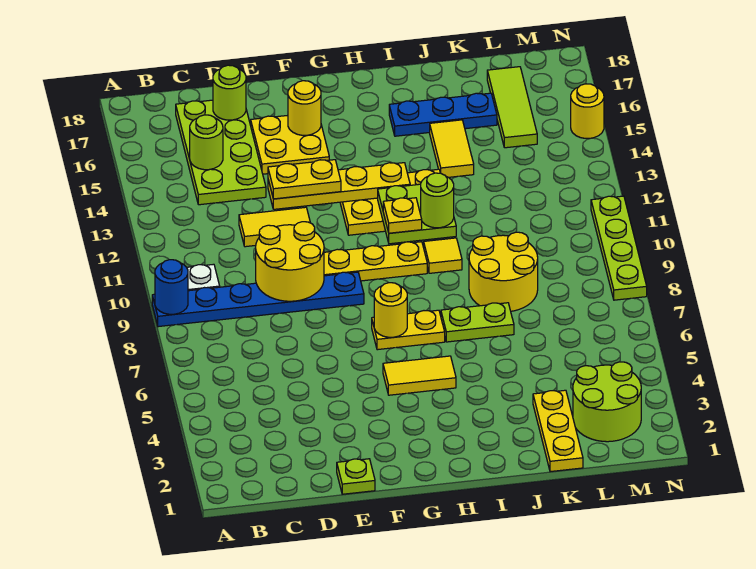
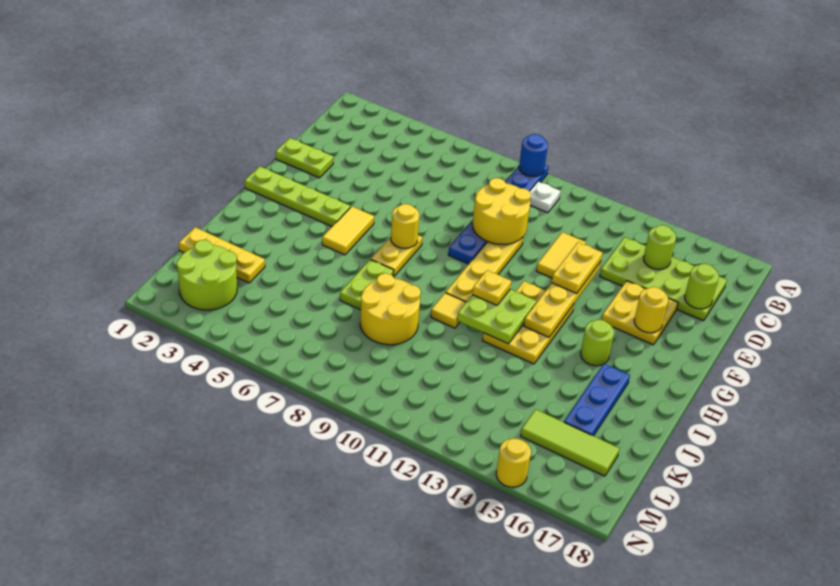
lime 1x1 plate [337,459,375,494] -> lime 1x2 plate [276,138,333,178]
lime 1x1 round brick [421,173,454,228] -> lime 1x1 round brick moved to [581,320,614,366]
yellow 1x2 tile [430,120,474,177] -> none
lime 1x4 plate [591,196,647,300] -> lime 1x4 plate moved to [245,166,351,226]

